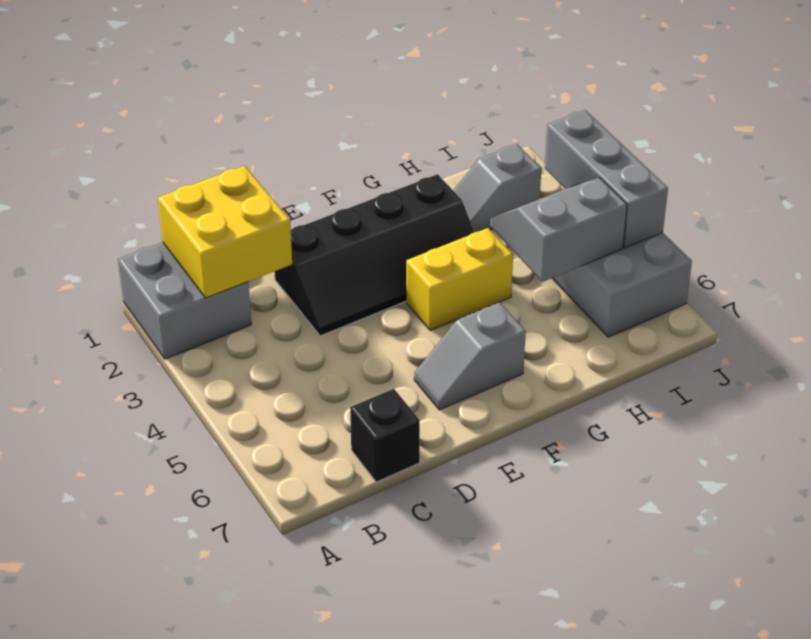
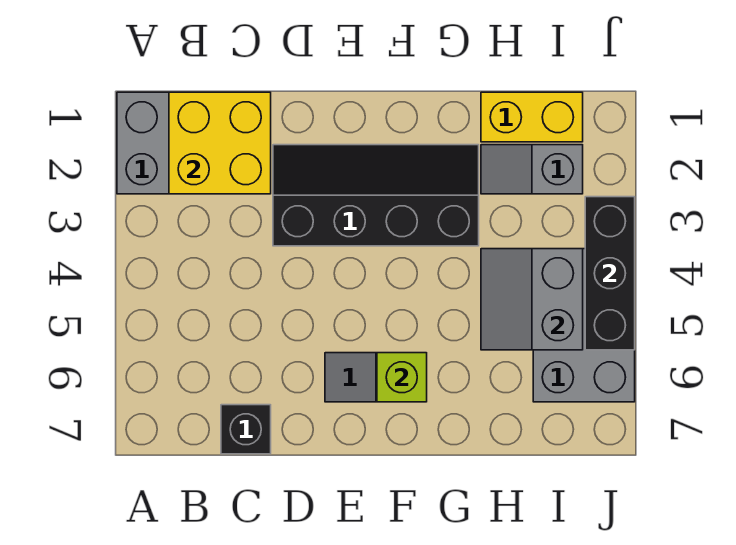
black 2x4 slope [274,174,474,336] -> black 2x4 slope turned to [273,145,479,246]
yellow 1x2 brick [406,228,513,330] -> yellow 1x2 brick moved to [481,92,583,142]
none -> lime 1x1 brick [377,353,427,402]
grey 2x2 slope [490,177,627,282] -> grey 2x2 slope turned to [481,249,583,350]
grey 1x3 brick [545,110,668,248] -> black 1x3 brick [585,197,635,350]

